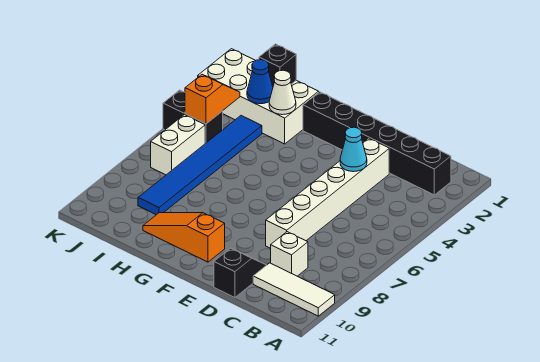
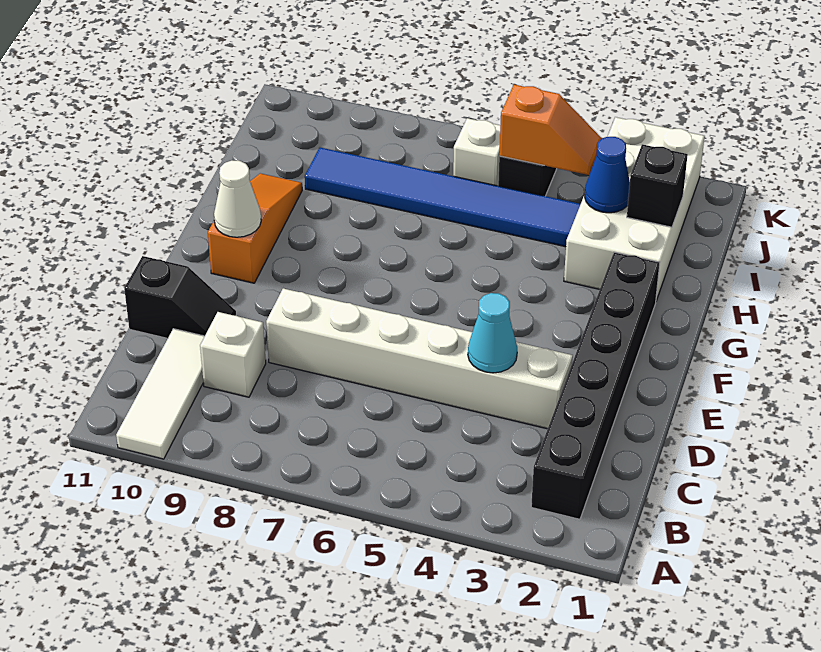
white 1x1 cone [269,70,296,115] -> white 1x1 cone moved to [214,160,261,237]
white 1x2 brick [151,115,205,175] -> white 1x1 brick [453,118,500,186]

